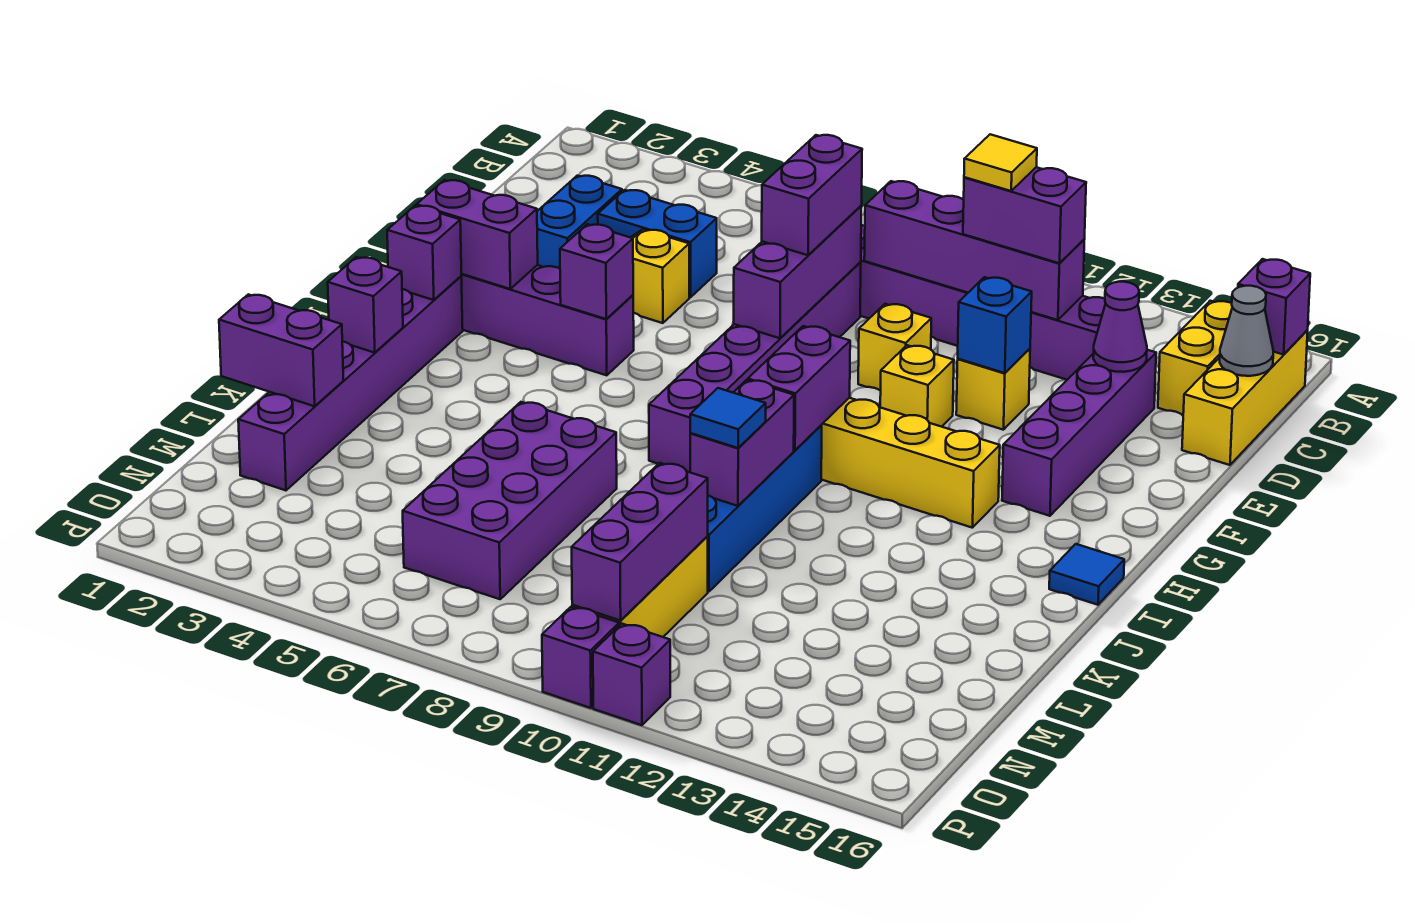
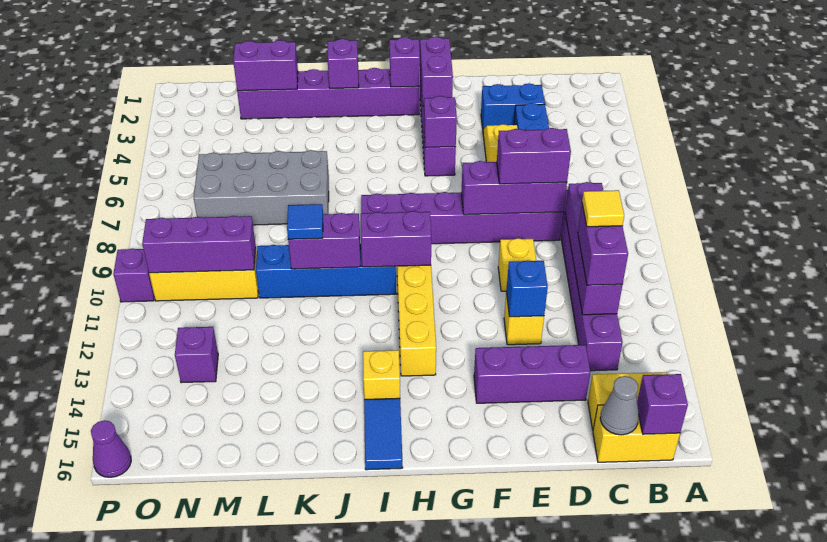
yellow 1x3 brick [1182,330,1308,465] -> yellow 1x2 brick [593,405,680,462]
purple 1x4 brick [1002,350,1156,516] -> purple 1x3 brick [474,345,590,403]
purple 1x1 cone [1093,282,1147,372] -> purple 1x1 cone moved to [91,420,131,477]
yellow 1x1 brick [880,345,954,427] -> yellow 1x1 brick moved to [363,350,400,399]
blue 1x1 tile [1049,544,1124,605] -> blue 1x2 tile [364,398,403,470]
purple 2x4 brick [403,402,617,599] -> grey 2x4 brick [194,150,329,225]
purple 1x2 brick [219,294,343,406] -> purple 1x2 brick turned to [233,40,298,91]
purple 1x1 brick [593,624,670,725] -> purple 1x1 brick moved to [175,327,218,383]

